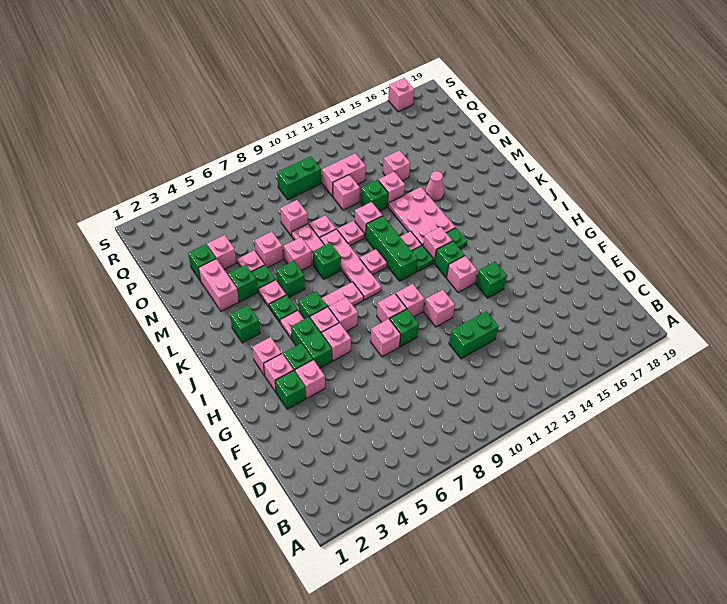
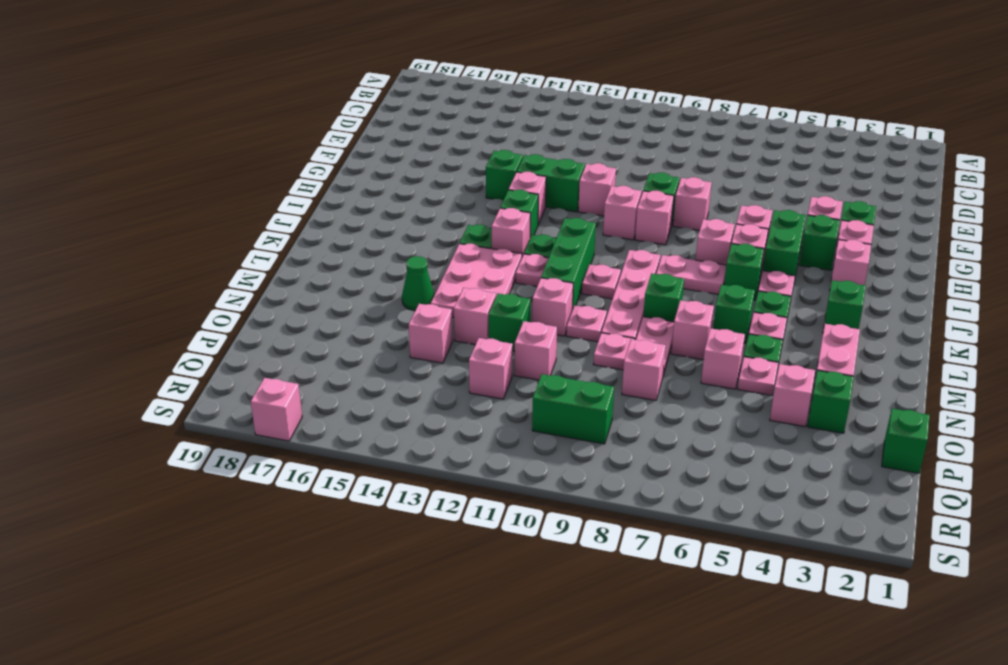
green 1x2 brick [449,311,499,359] -> green 1x2 brick moved to [517,154,585,212]
green 1x1 brick [228,264,257,302] -> green 1x1 brick moved to [882,409,930,473]
pink 1x1 cone [425,171,444,201] -> green 1x1 cone [402,256,435,311]
pink 1x2 brick [322,153,366,197] -> pink 1x1 brick [469,338,513,399]

